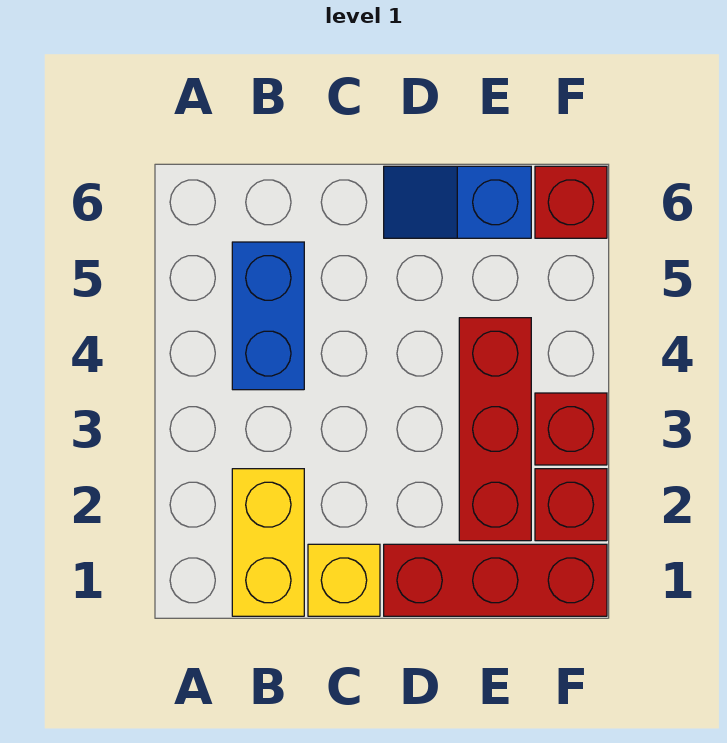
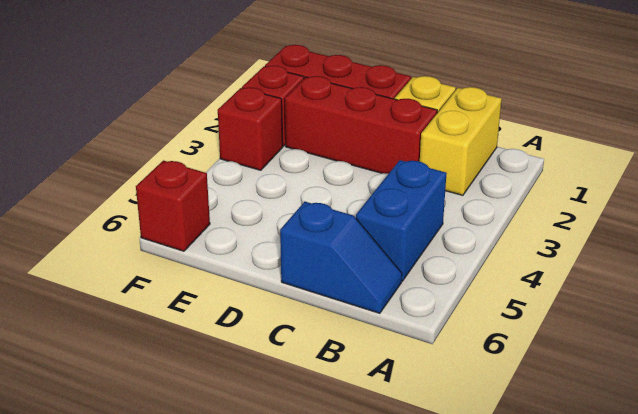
blue 1x2 slope [384,166,531,238] -> blue 1x2 slope moved to [280,202,402,313]
red 1x3 brick [459,318,531,541] -> red 1x3 brick turned to [285,76,437,174]

